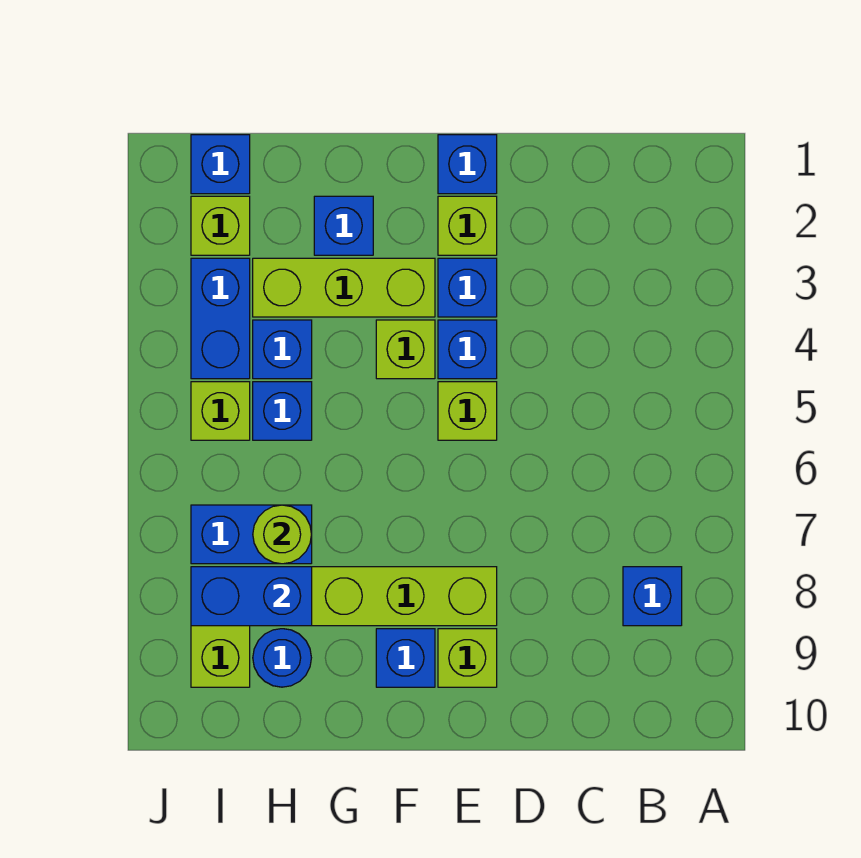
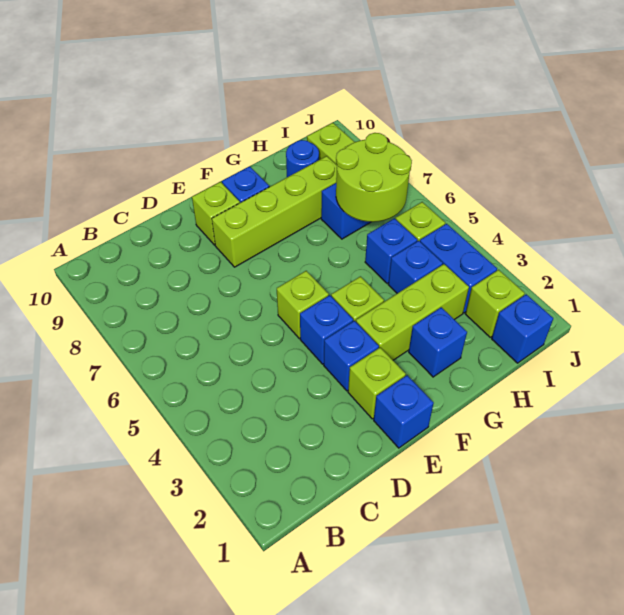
blue 1x1 brick [623,567,682,626] -> none
lime 1x1 round brick [253,505,312,564] -> lime 2x2 round brick [336,133,412,222]
blue 1x2 brick [191,567,312,626] -> none

